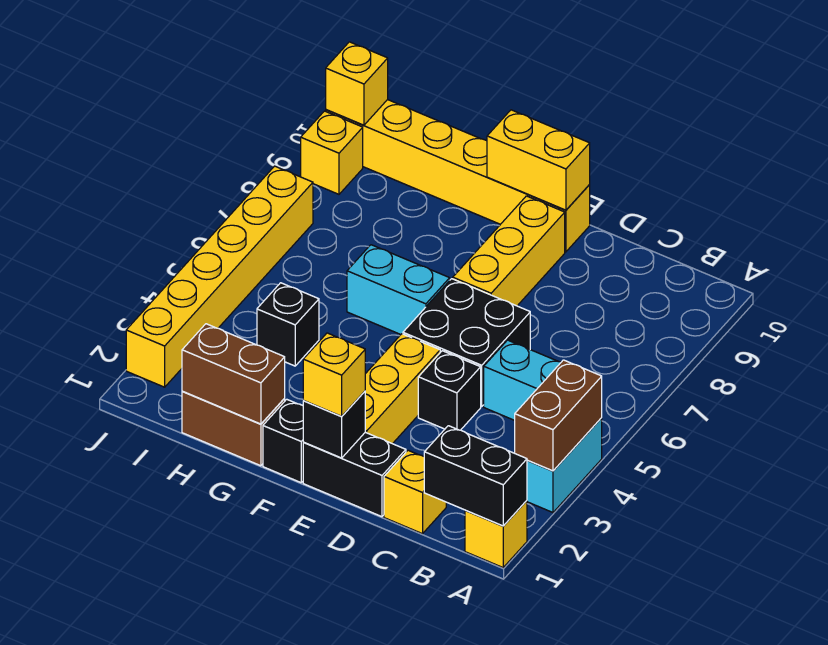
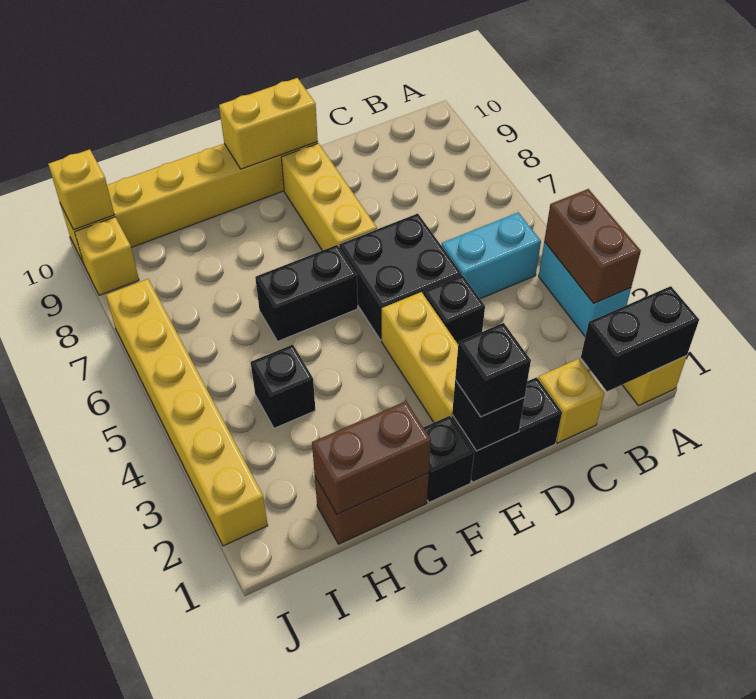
yellow 1x1 brick [303,333,365,416] -> black 1x1 brick [455,323,531,417]
cyan 1x2 brick [347,245,450,334] -> black 1x2 brick [255,245,358,341]

